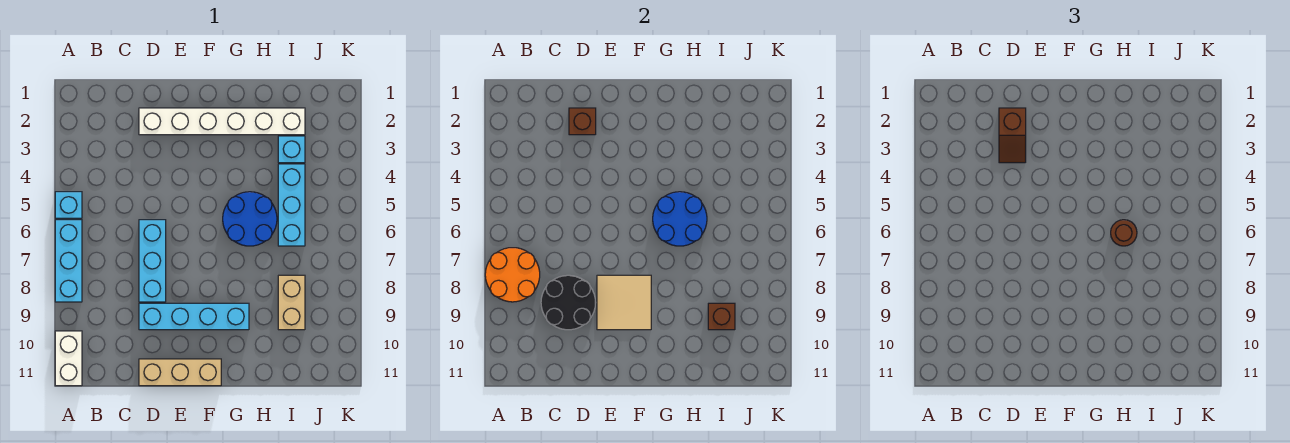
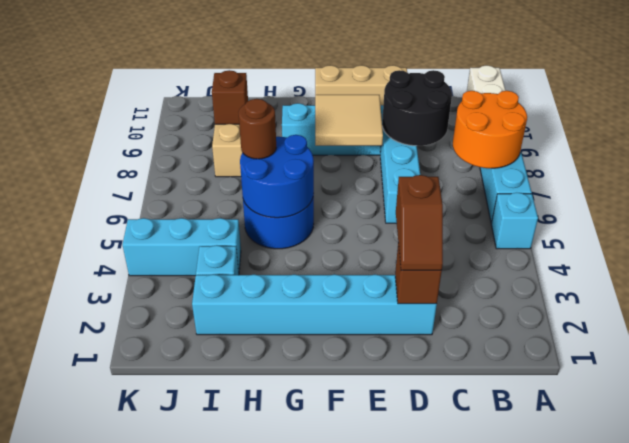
white 1x6 brick [139,108,305,135] -> cyan 1x6 brick [192,274,437,335]
brown 1x2 slope [999,108,1026,163] -> brown 1x2 slope turned to [396,175,443,270]
cyan 1x3 brick [278,164,305,246] -> cyan 1x3 brick turned to [122,218,241,276]

